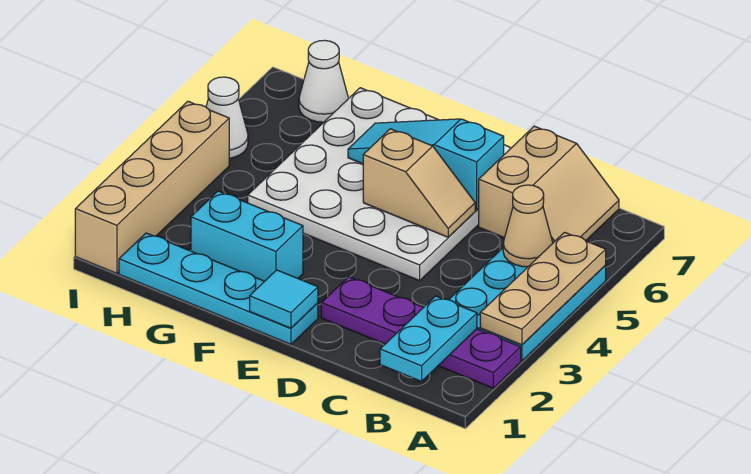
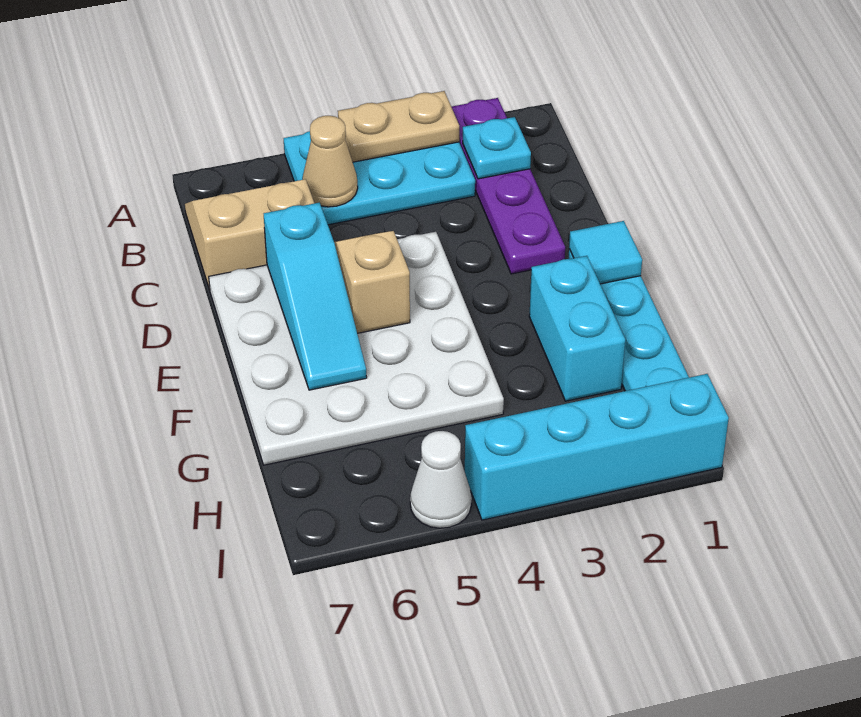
tan 1x3 plate [480,232,606,345] -> tan 1x2 plate [338,91,459,162]
cyan 1x2 plate [380,296,477,381] -> cyan 1x1 plate [463,117,531,179]
white 1x1 cone [299,40,348,122] -> none
tan 1x4 brick [75,101,229,274] -> cyan 1x4 brick [465,374,729,520]

